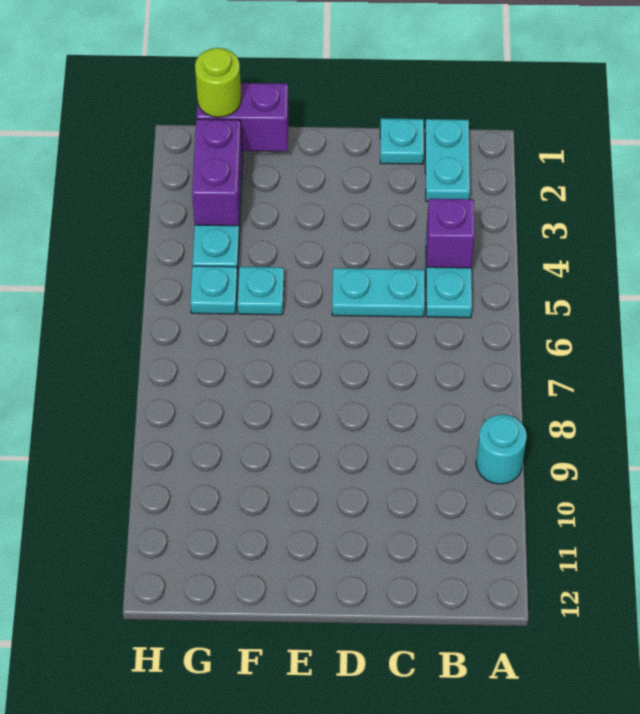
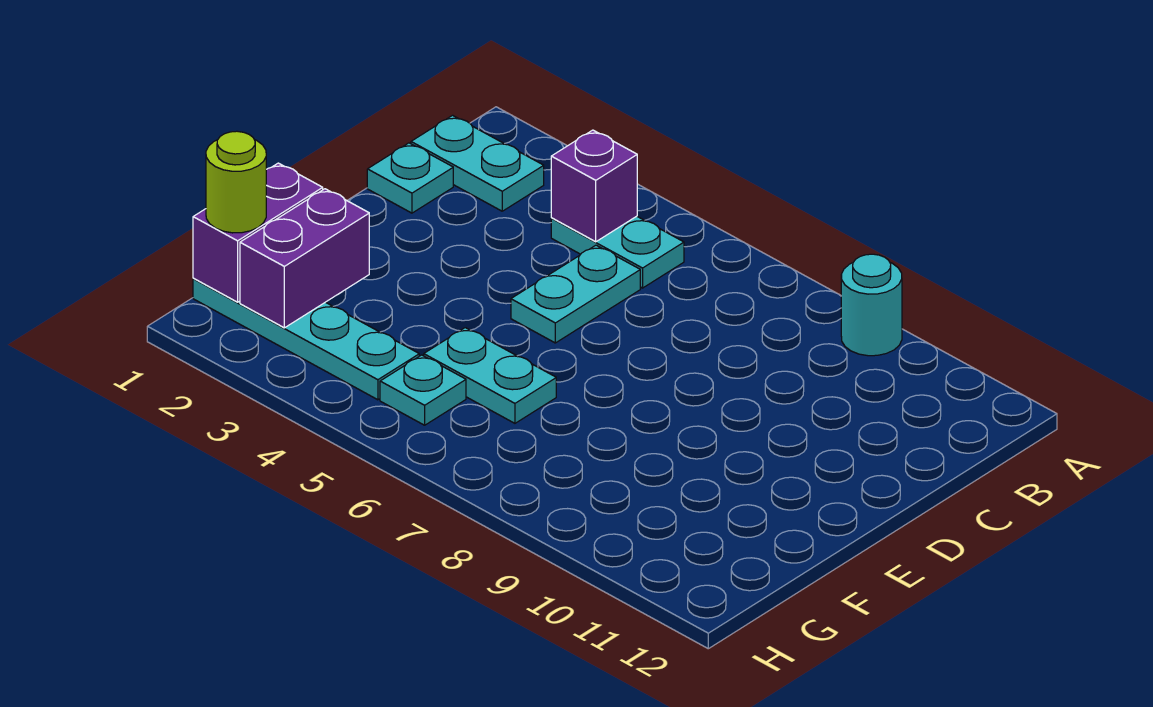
cyan 1x1 plate [238,267,284,315] -> cyan 1x2 plate [424,328,556,423]
purple 1x2 brick [192,119,242,226] -> purple 1x2 brick turned to [240,189,369,328]

